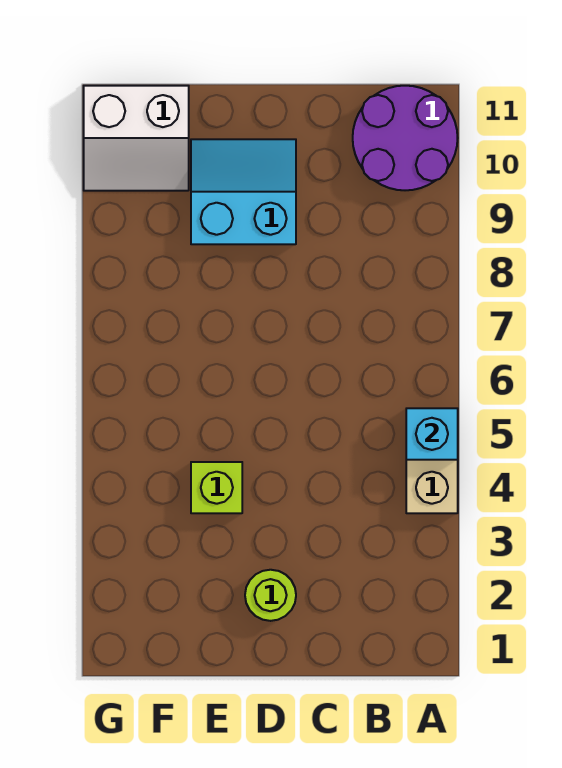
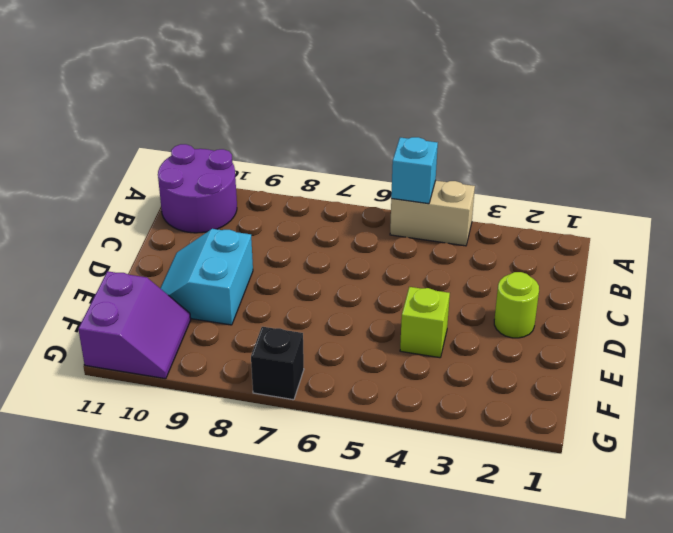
white 2x2 slope [84,86,189,191] -> purple 2x2 slope [78,271,191,379]
none -> black 1x1 brick [251,327,304,400]

